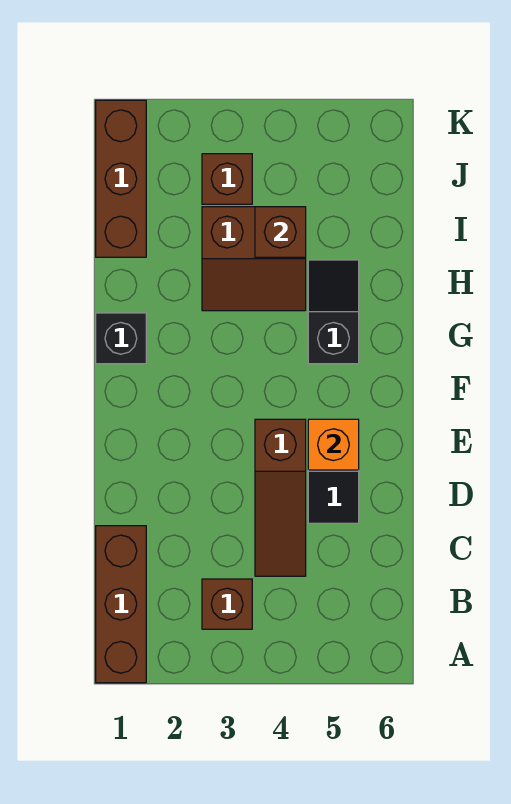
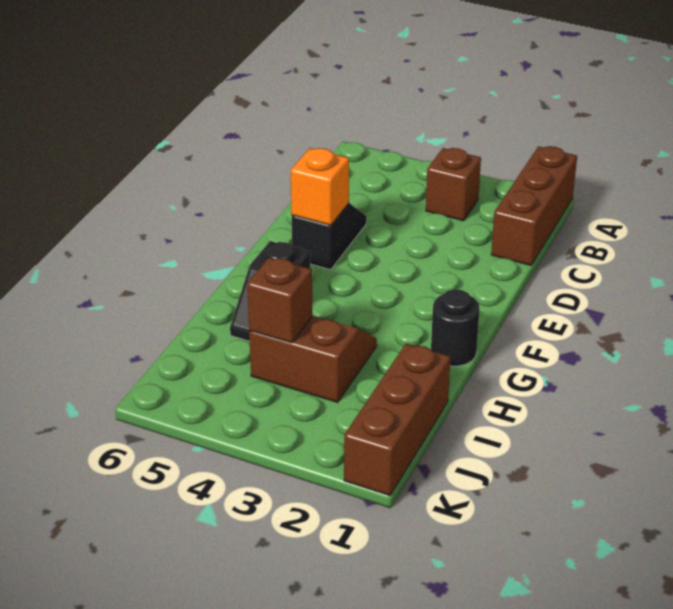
brown 1x3 slope [255,419,306,576] -> none
black 1x1 brick [96,313,146,364] -> black 1x1 round brick [431,289,480,366]
brown 1x1 brick [202,154,252,204] -> none

